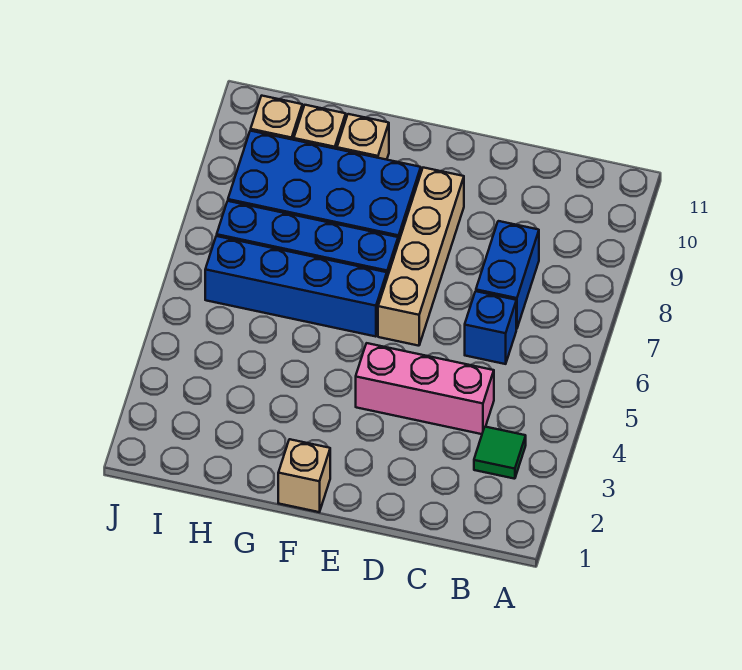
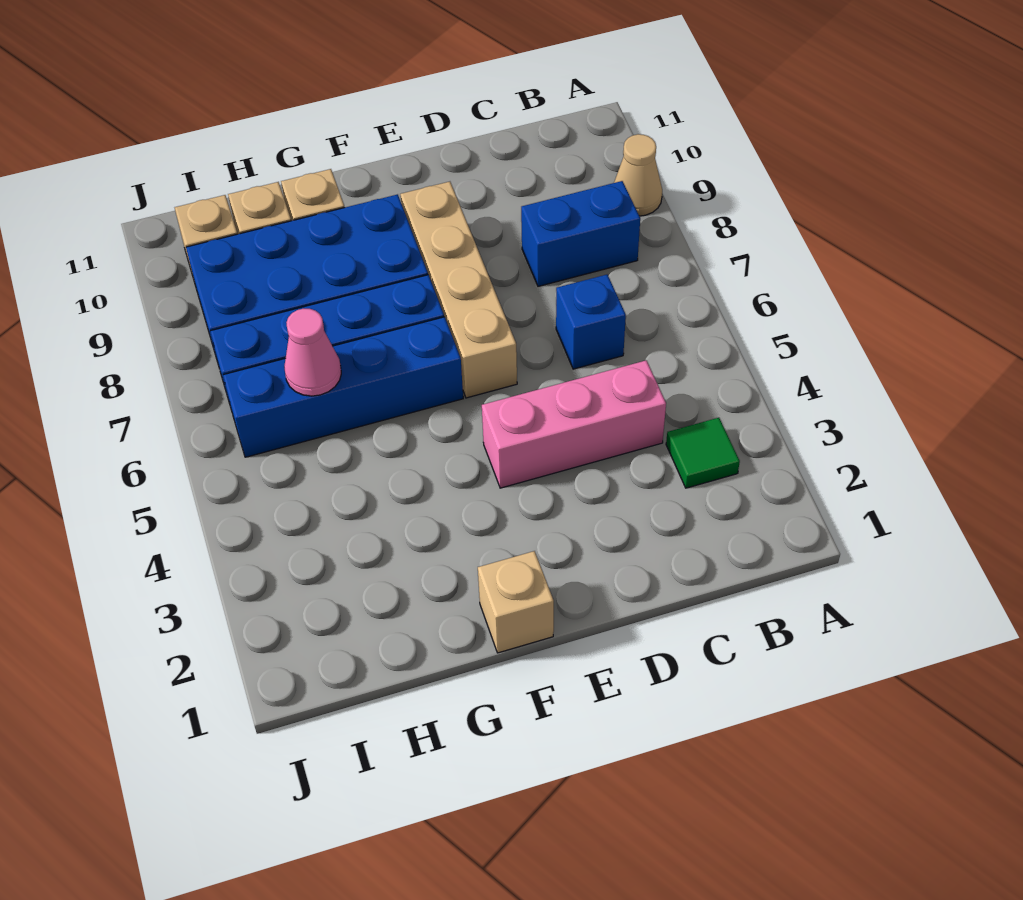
none -> tan 1x1 cone [614,134,662,216]
blue 1x2 brick [476,221,539,329] -> blue 1x2 brick turned to [521,181,640,286]
none -> pink 1x1 cone [284,309,341,396]

